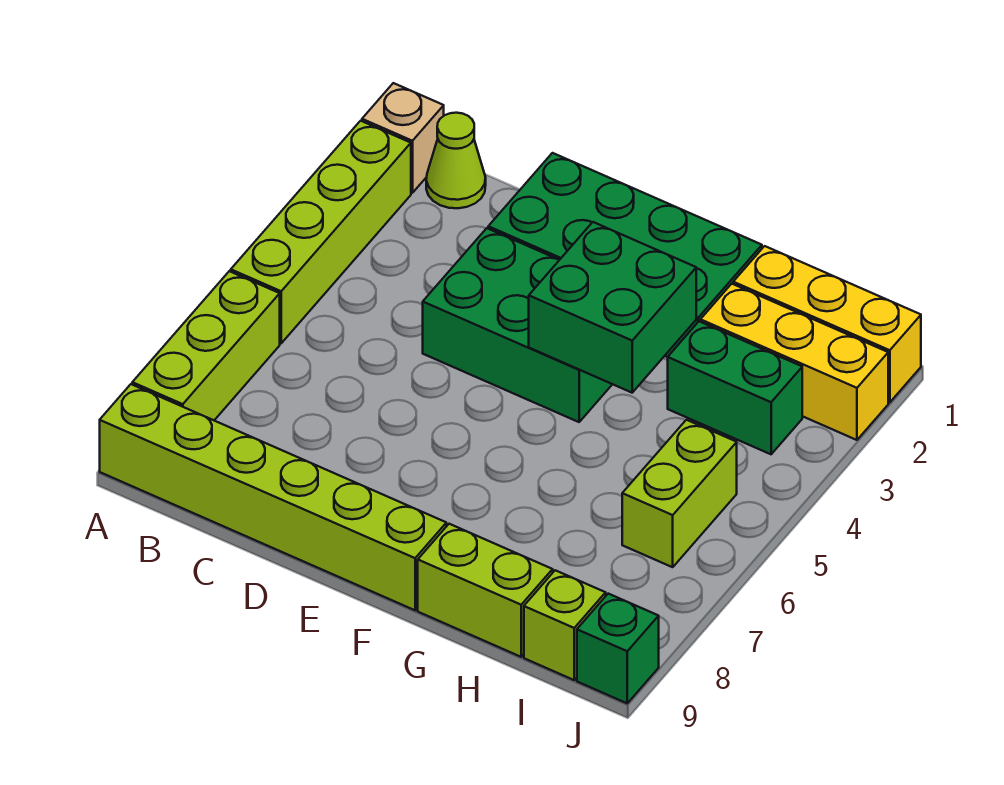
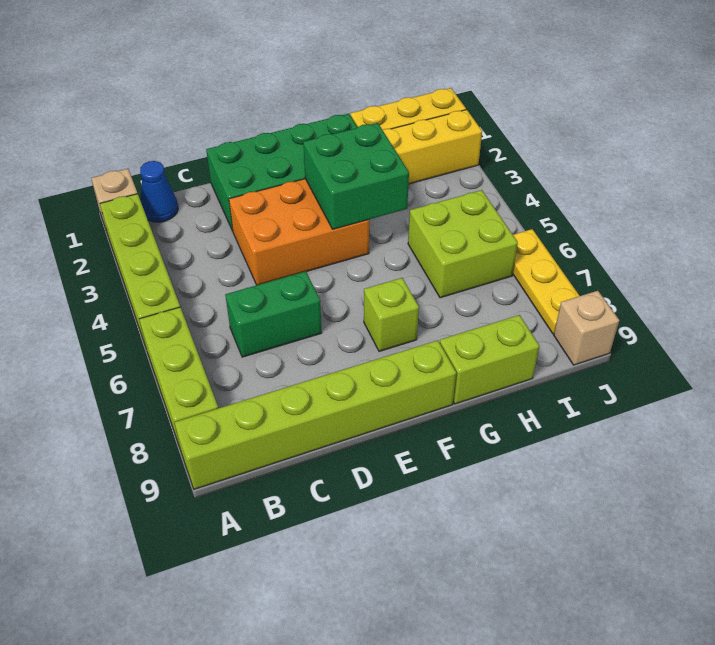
lime 1x1 cone [426,113,486,208] -> blue 1x1 cone [140,161,178,222]
green 2x3 brick [423,228,612,422] -> orange 2x3 brick [229,179,369,285]
green 1x2 brick [668,321,802,454] -> green 1x2 brick moved to [225,271,322,357]
lime 1x2 brick [622,420,737,567] -> lime 2x2 brick [408,190,518,298]
lime 1x1 brick [524,570,606,680] -> lime 1x1 brick moved to [364,278,419,351]
none -> yellow 1x3 plate [513,229,579,334]
green 1x1 brick [577,594,659,703] -> tan 1x1 brick [554,291,619,365]

